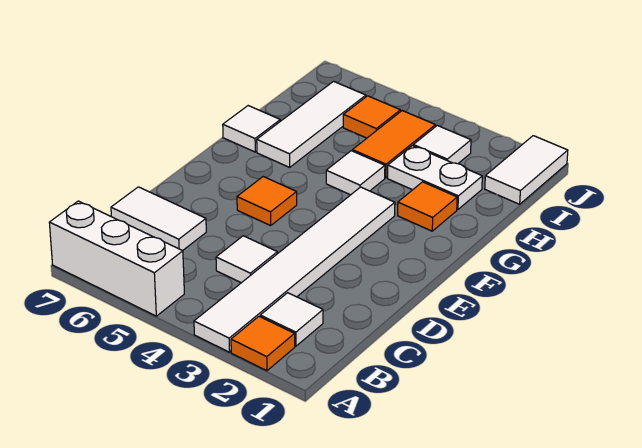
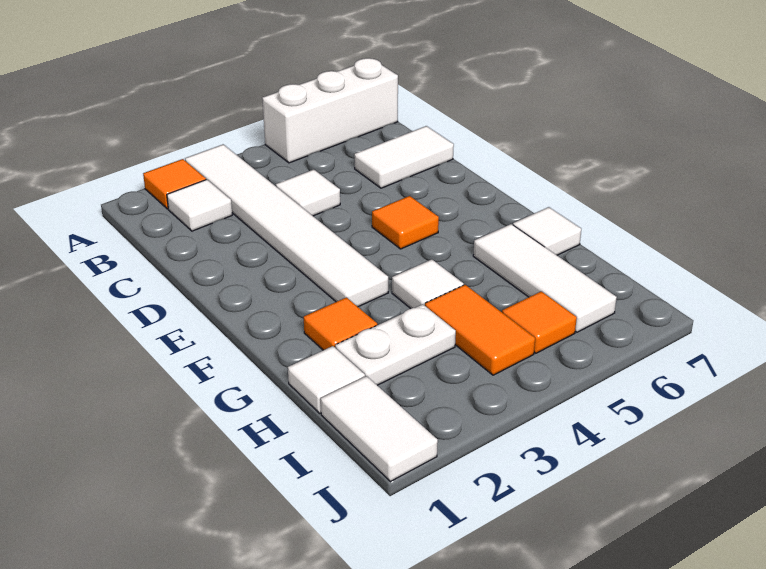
white 1x1 tile [413,125,471,164] -> white 1x1 tile moved to [288,346,365,413]

